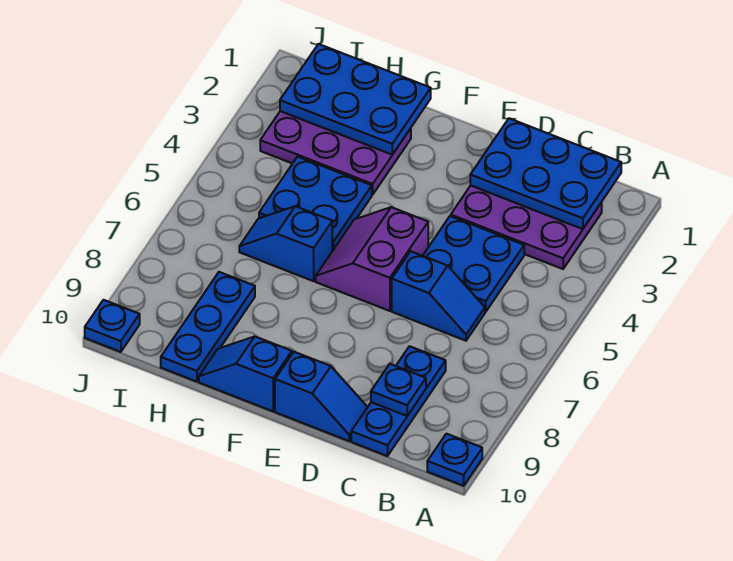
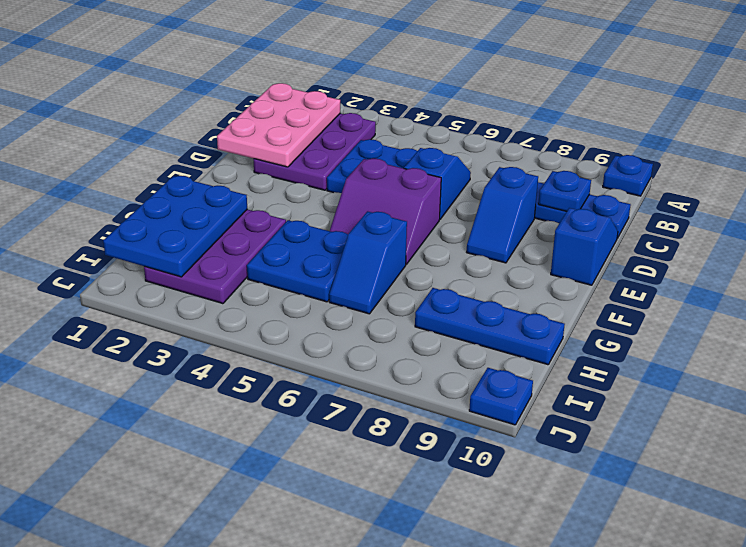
blue 2x3 plate [470,118,621,229] -> pink 2x3 plate [217,83,340,167]
blue 1x2 slope [199,337,292,411] -> blue 1x2 slope moved to [467,167,538,263]

